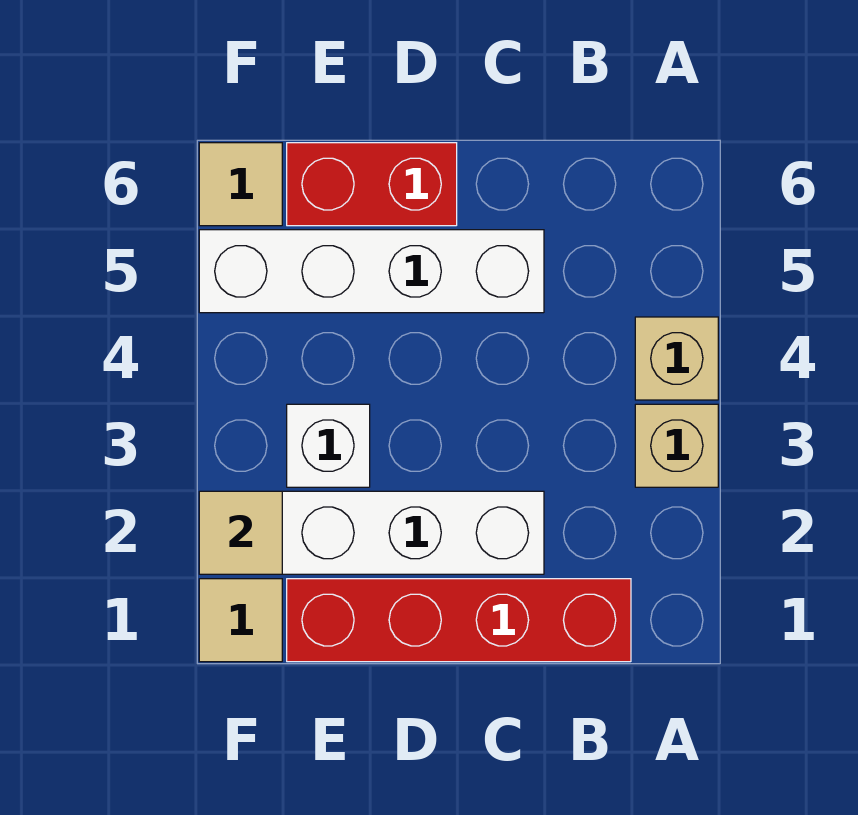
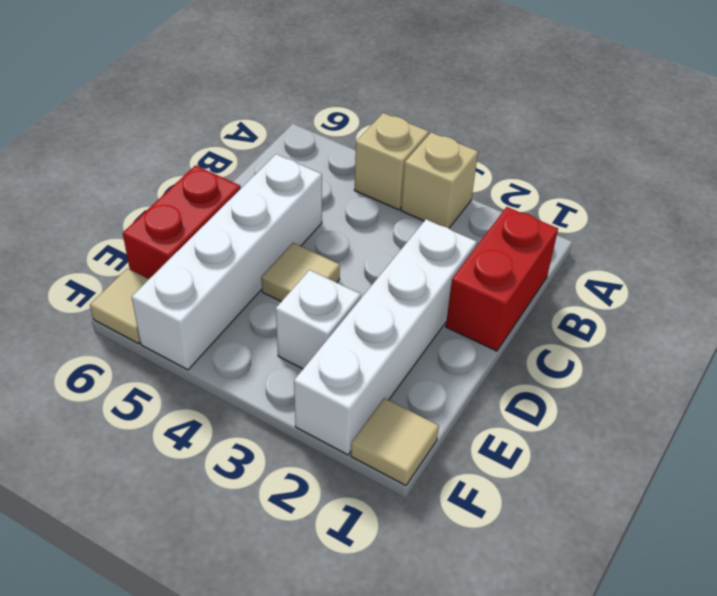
red 1x4 brick [287,579,631,662] -> red 1x2 brick [446,207,558,351]
tan 1x1 tile [199,491,282,574] -> tan 1x1 tile moved to [261,243,340,301]

